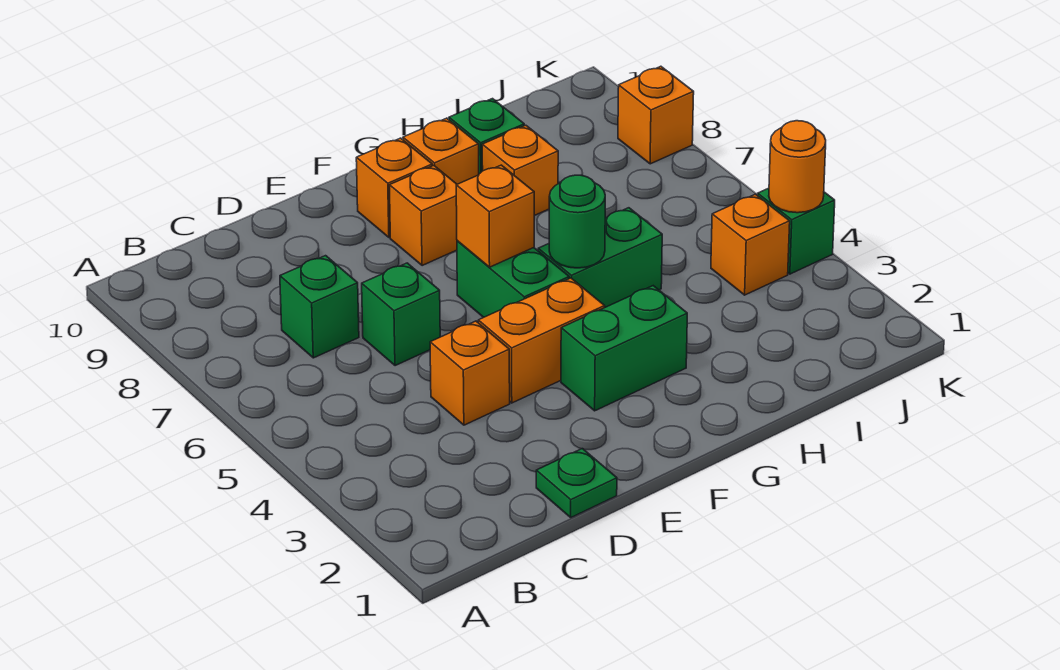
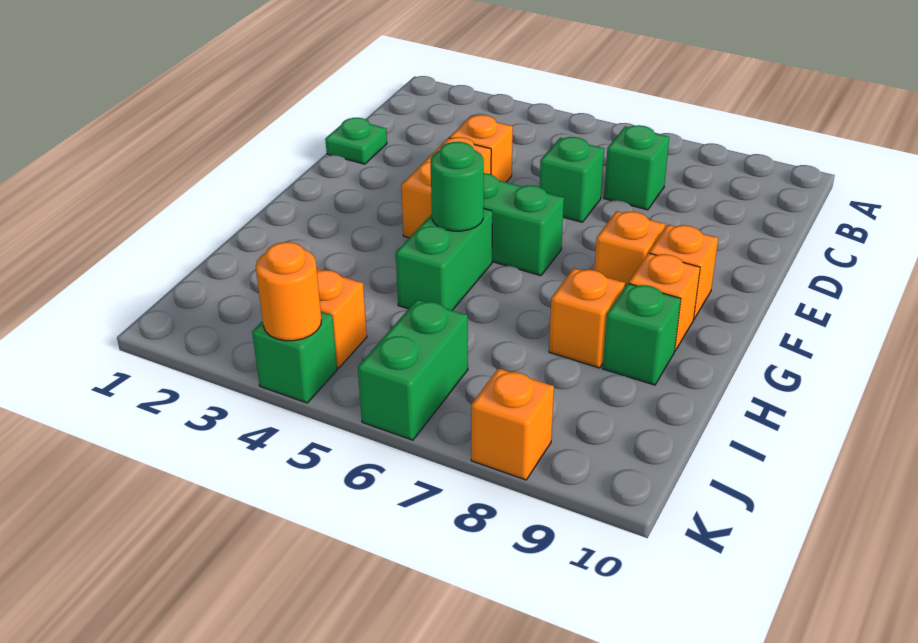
green 1x2 brick [561,286,687,411] -> green 1x2 brick moved to [358,300,468,440]
orange 1x1 brick [456,165,534,267] -> none

